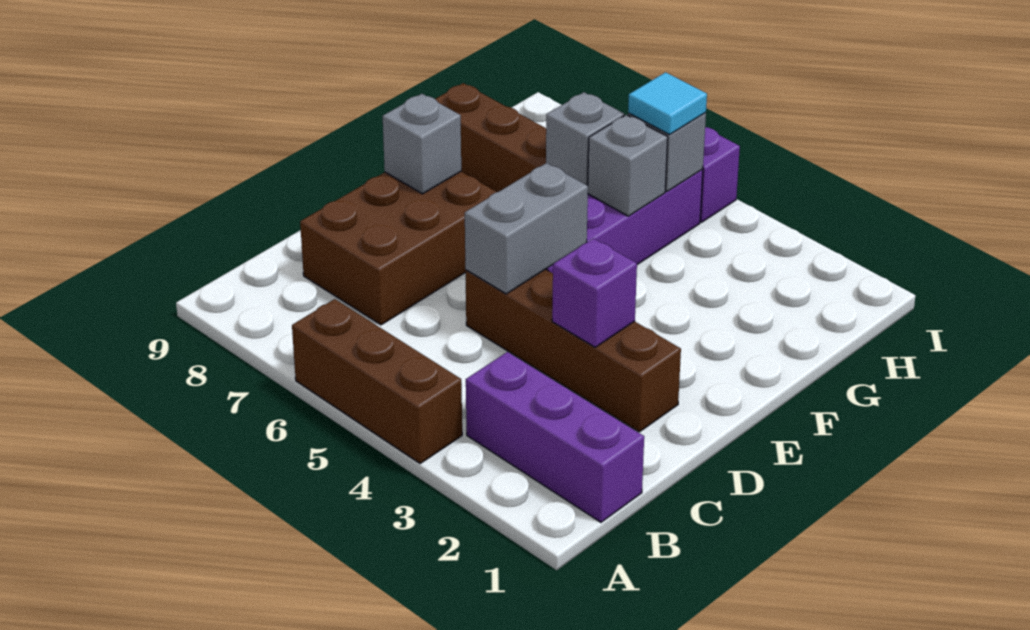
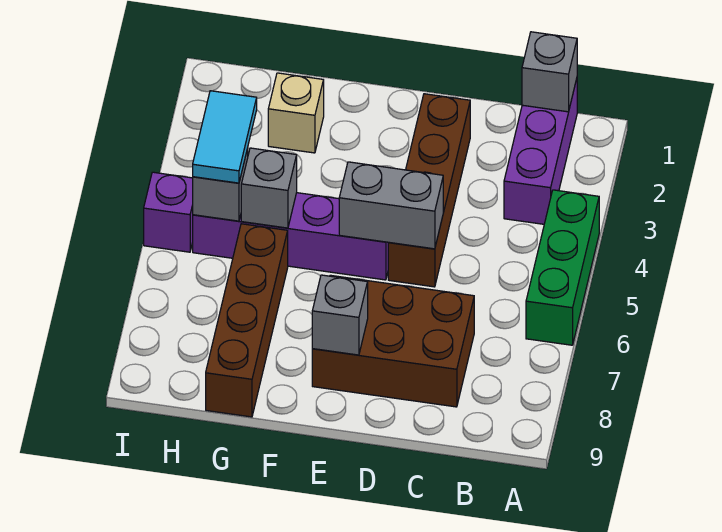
brown 1x3 brick [292,299,462,463] -> green 1x3 brick [526,190,599,345]
purple 1x1 brick [552,238,637,347] -> none
none -> tan 1x1 brick [268,73,324,153]
grey 1x1 brick [546,92,624,186] -> grey 1x1 brick moved to [522,32,577,112]
cyan 1x1 tile [628,72,707,135] -> cyan 1x2 tile [193,91,257,183]

